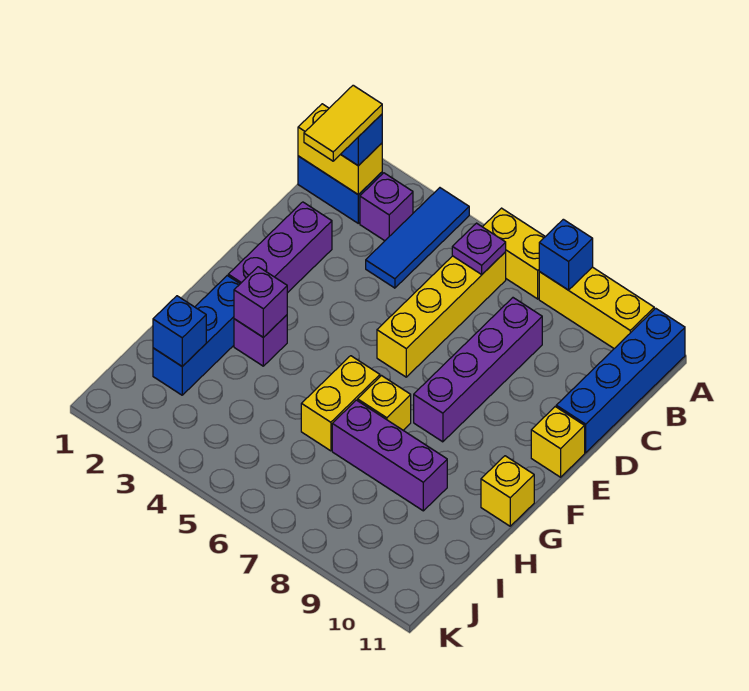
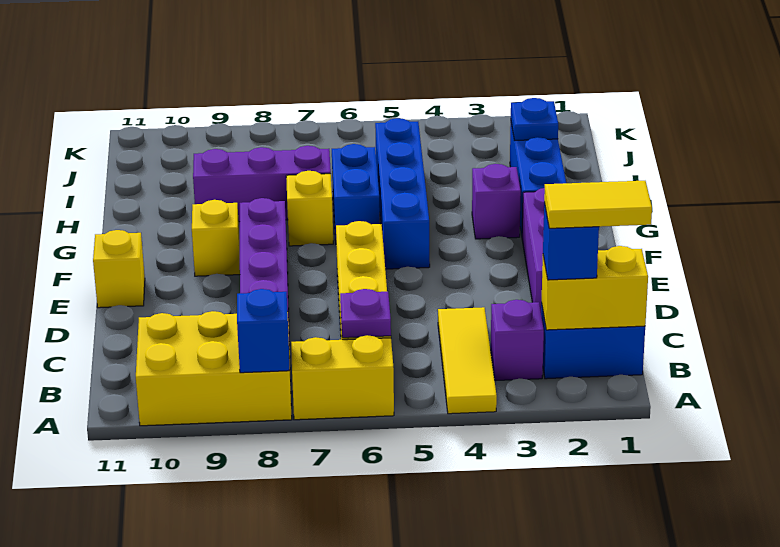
blue 1x3 tile [366,188,469,288] -> yellow 1x3 tile [438,307,497,414]
yellow 1x3 brick [539,267,654,348] -> yellow 2x3 brick [136,311,292,426]
blue 1x4 brick [556,308,685,453] -> blue 1x4 brick moved to [375,118,430,269]
yellow 1x2 tile [304,85,382,161] -> yellow 1x2 tile turned to [544,181,652,228]
purple 1x1 brick [234,267,287,337] -> none
yellow 1x2 brick [301,356,380,451] -> blue 1x2 brick [332,144,380,240]
yellow 1x1 brick [481,456,534,526] -> yellow 1x1 brick moved to [192,200,240,276]
blue 1x1 brick [153,296,206,366] -> blue 1x1 plate [511,98,558,141]

